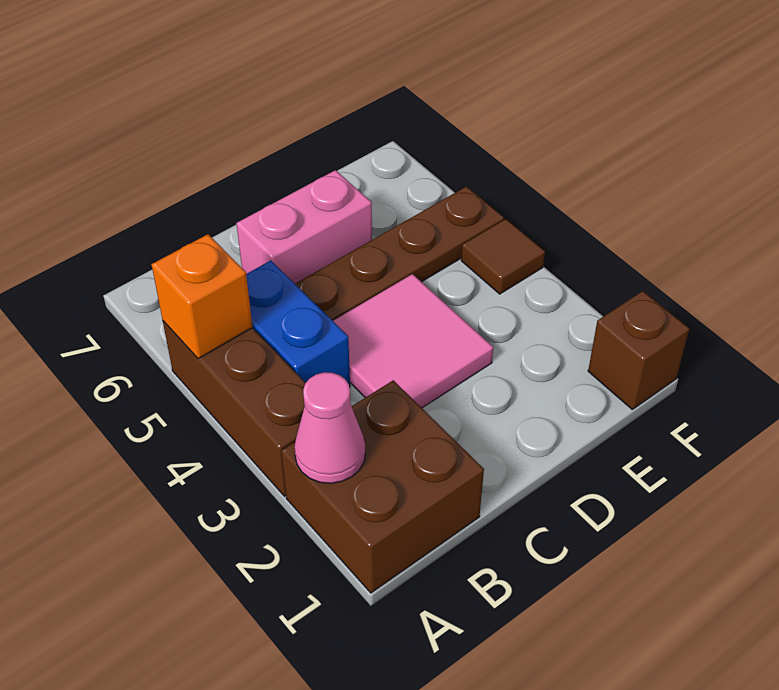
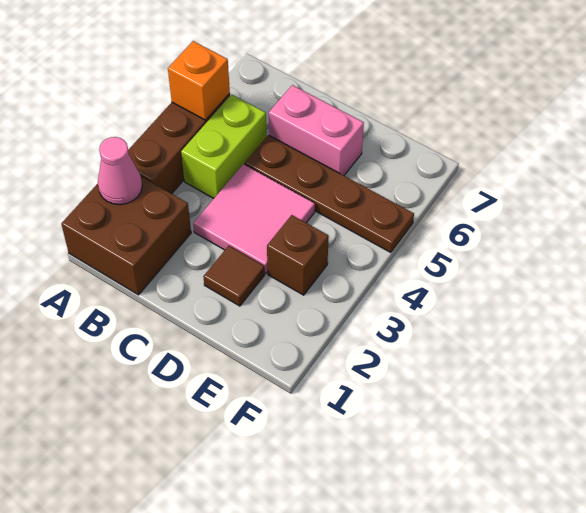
blue 1x2 brick [246,261,350,387] -> lime 1x2 brick [181,94,266,198]
brown 1x1 brick [588,291,689,409] -> brown 1x1 brick moved to [267,215,329,295]
brown 1x1 tile [461,219,545,294] -> brown 1x1 tile moved to [203,246,265,306]

